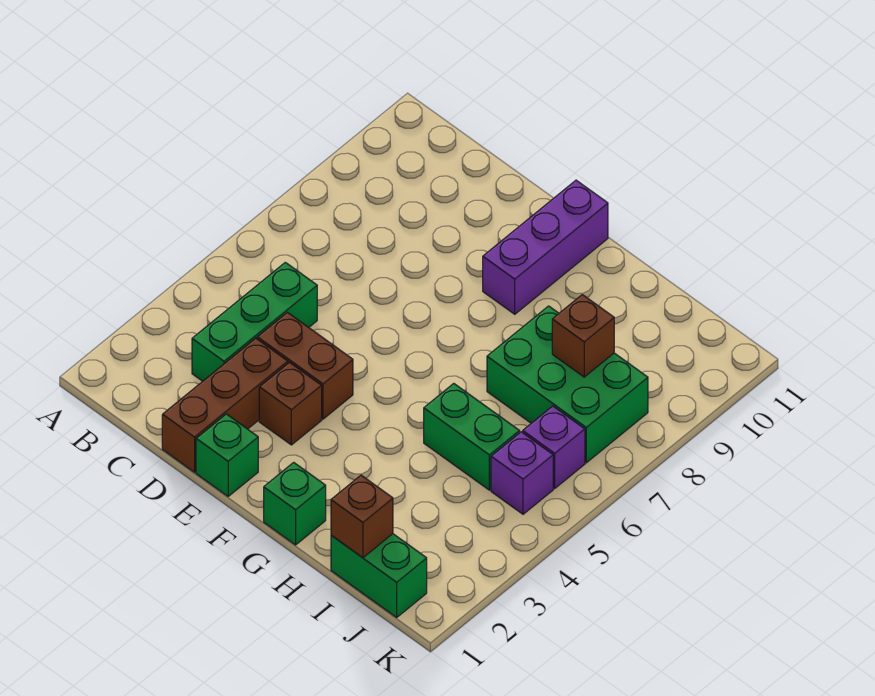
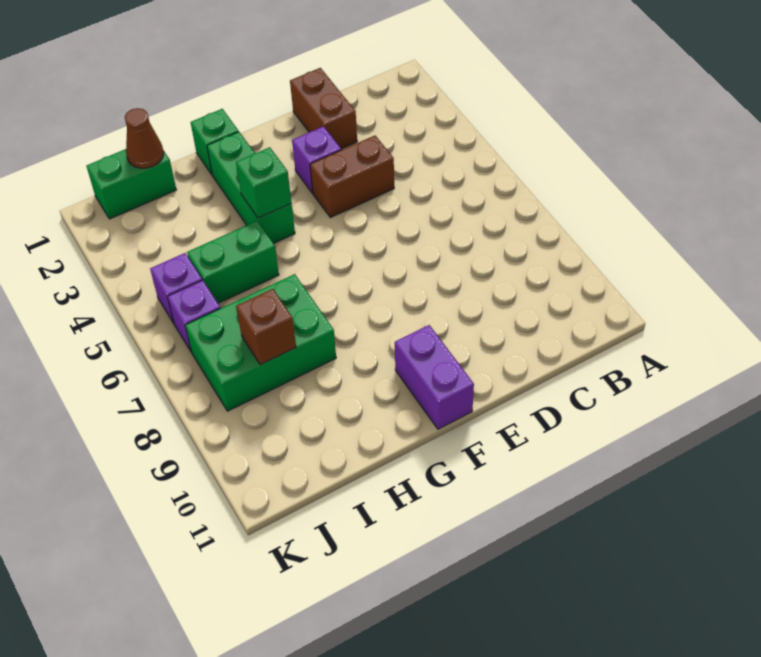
green 1x3 brick [192,262,317,381] -> green 1x3 brick moved to [207,132,295,243]
brown 1x3 brick [162,338,288,472] -> brown 1x2 brick [290,68,357,149]
green 1x1 brick [196,414,258,496] -> green 1x1 brick moved to [236,147,291,218]
brown 1x1 brick [259,363,322,445] -> purple 1x1 brick [292,126,341,193]
purple 1x3 brick [483,180,608,314] -> purple 1x2 brick [395,325,474,429]
brown 1x1 brick [331,475,393,558] -> brown 1x1 cone [125,108,164,168]

